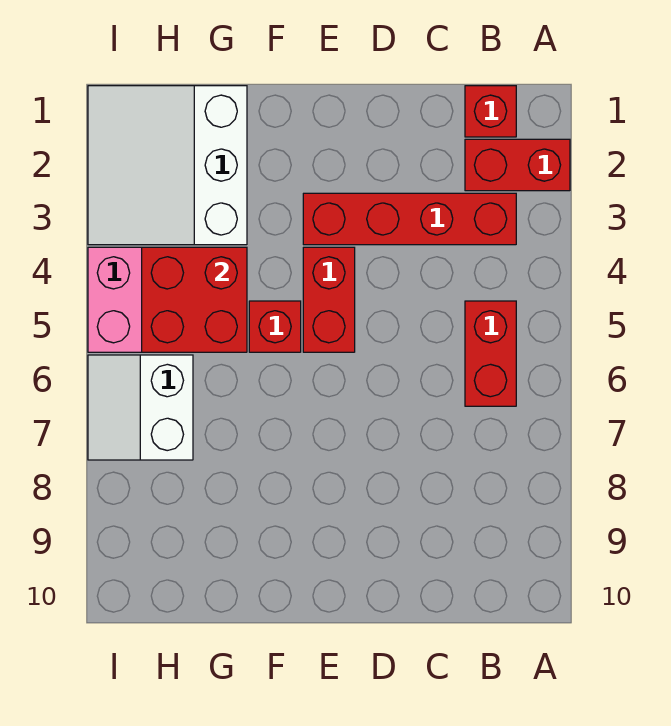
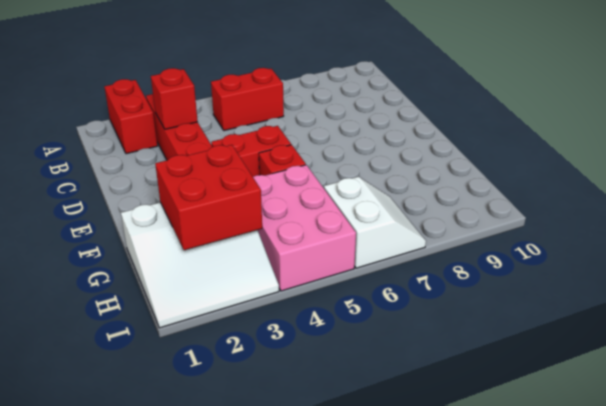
red 1x1 brick [465,86,516,137] -> red 1x1 brick moved to [151,68,198,129]
red 2x2 brick [142,247,247,352] -> red 2x2 brick moved to [155,145,262,250]
white 2x2 slope [88,355,193,460] -> white 2x2 slope turned to [324,177,426,268]

